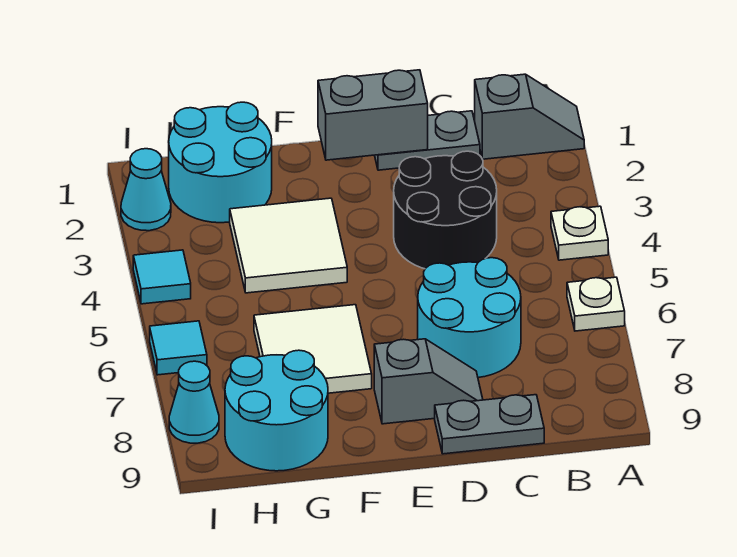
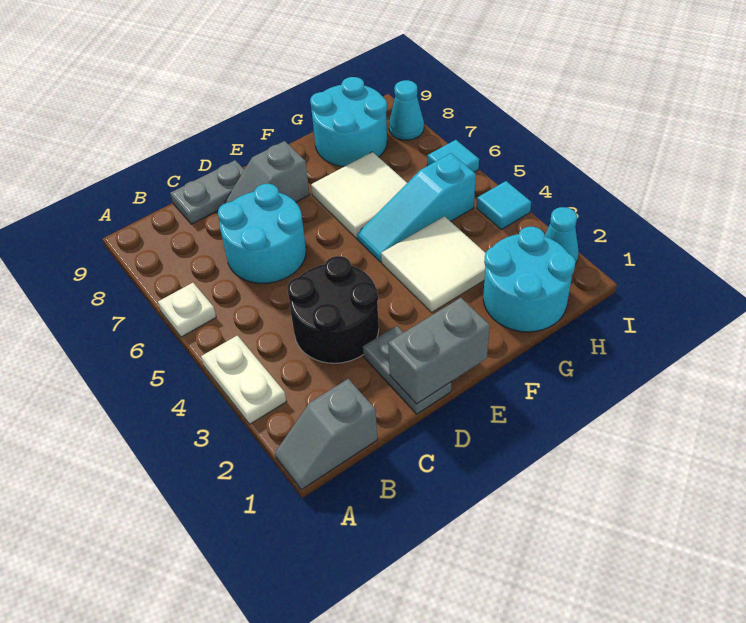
white 1x1 plate [551,206,608,260] -> white 1x2 plate [201,336,286,424]
grey 1x2 plate [375,111,480,170] -> grey 1x2 plate turned to [363,326,451,414]
none -> cyan 1x3 slope [357,153,476,262]

